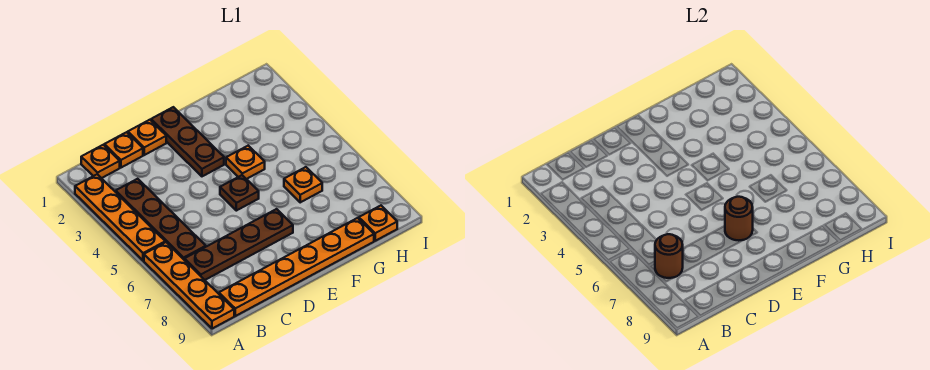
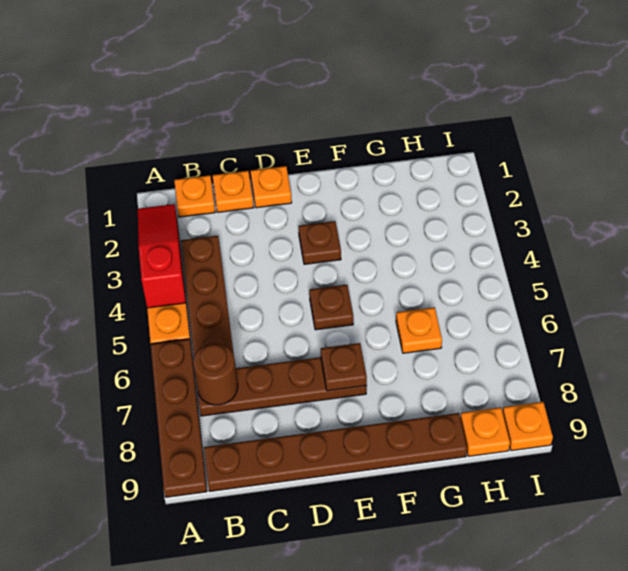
none -> red 1x3 slope [138,204,186,308]
orange 1x4 plate [144,242,234,329] -> brown 1x4 plate [151,339,207,497]
orange 1x6 plate [219,218,374,316] -> brown 1x6 plate [204,413,467,492]
brown 1x3 plate [151,107,224,176] -> brown 1x1 plate [298,221,341,264]
brown 1x1 round brick [725,197,753,240] -> brown 1x1 plate [321,343,367,391]
orange 1x1 plate [226,146,265,179] -> orange 1x1 plate moved to [502,402,553,451]

